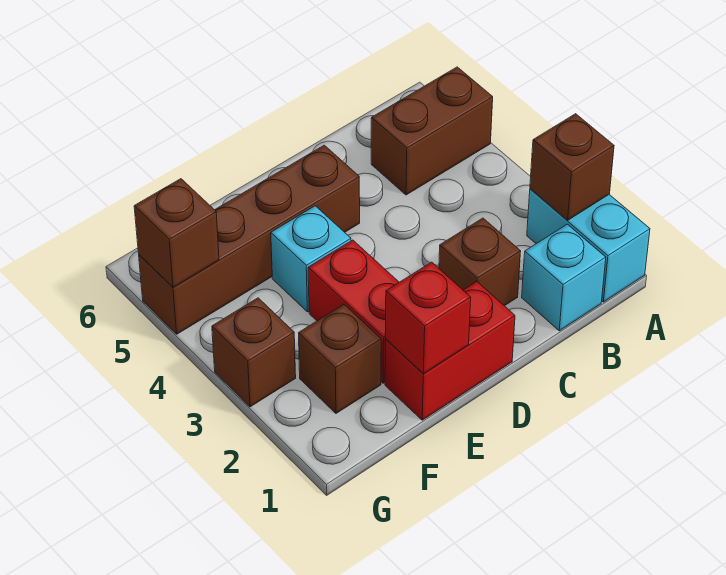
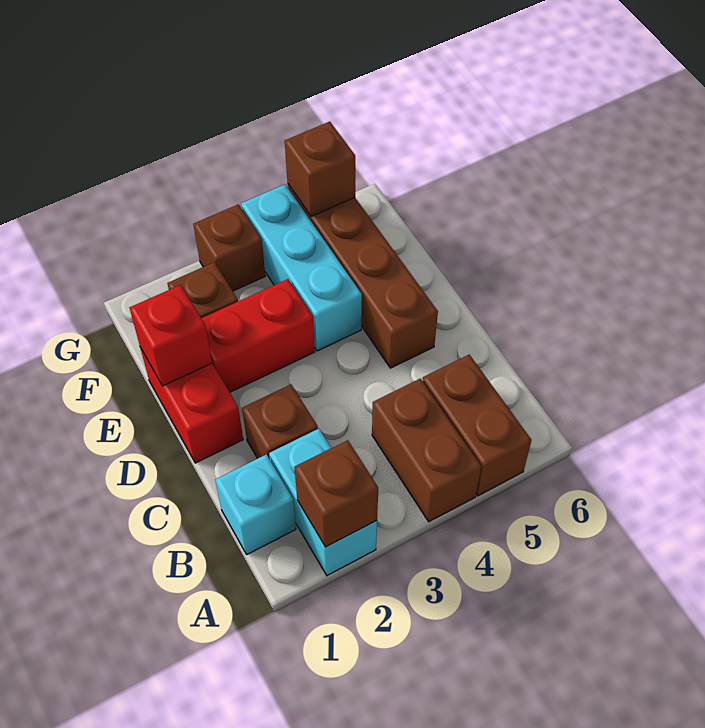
cyan 1x2 brick [527,189,650,302] -> cyan 1x2 brick turned to [269,429,377,575]
none -> brown 1x2 brick [372,379,481,522]
cyan 1x1 brick [271,206,351,312] -> cyan 1x3 brick [241,184,362,351]

